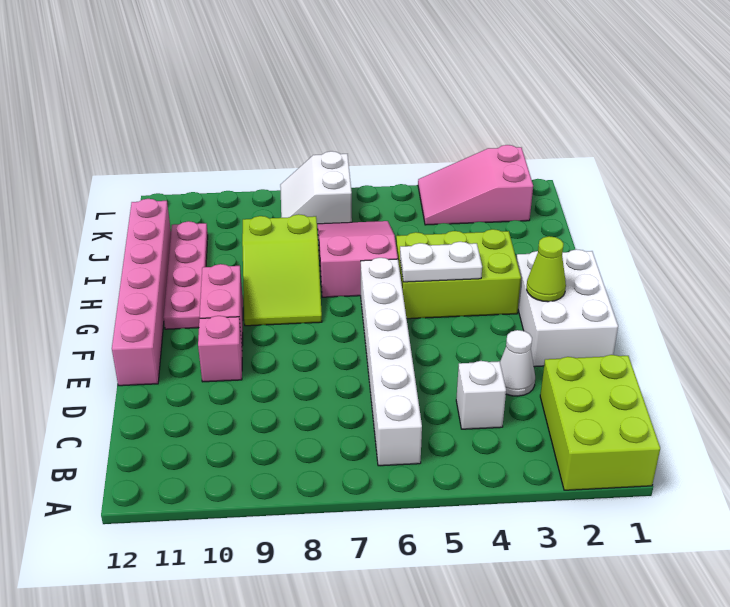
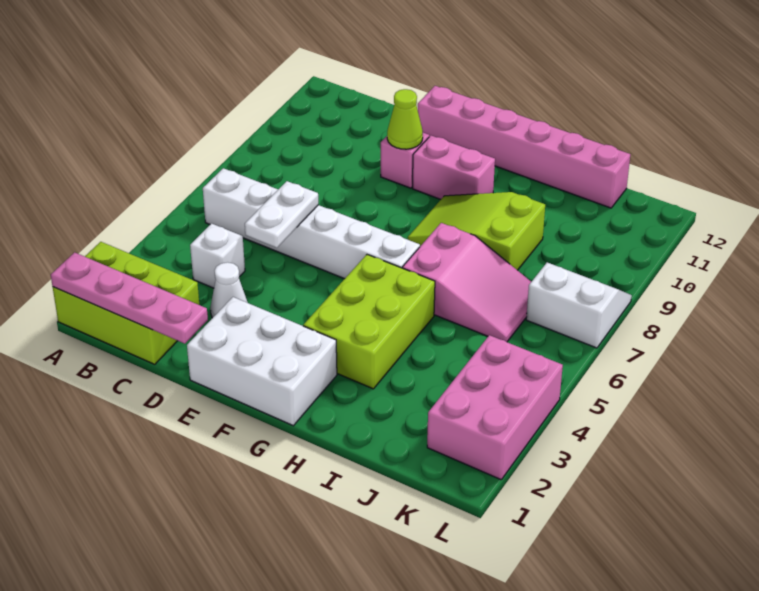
lime 1x1 cone [527,236,566,302] -> lime 1x1 cone moved to [387,89,423,149]
white 1x2 plate [400,242,482,282] -> white 1x2 plate moved to [245,181,318,248]
pink 1x4 plate [163,221,208,329] -> pink 1x4 plate moved to [51,252,208,344]
pink 2x3 slope [418,145,533,225] -> pink 2x3 brick [427,335,563,479]

